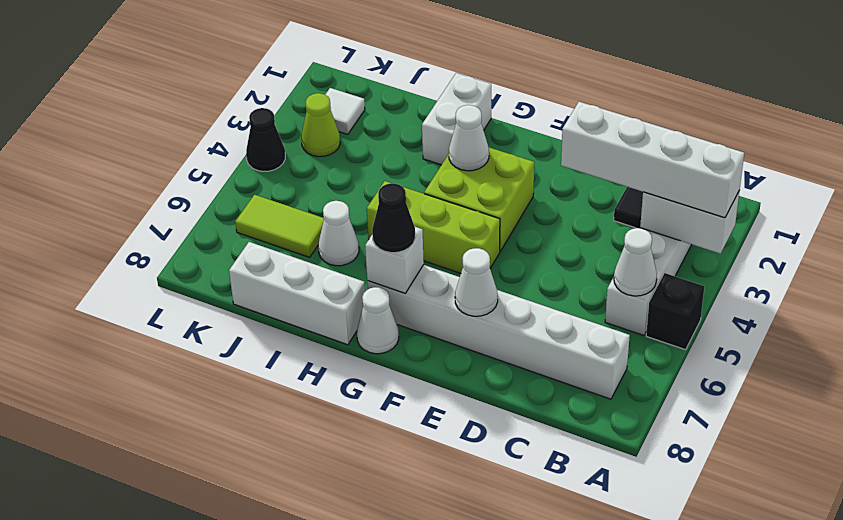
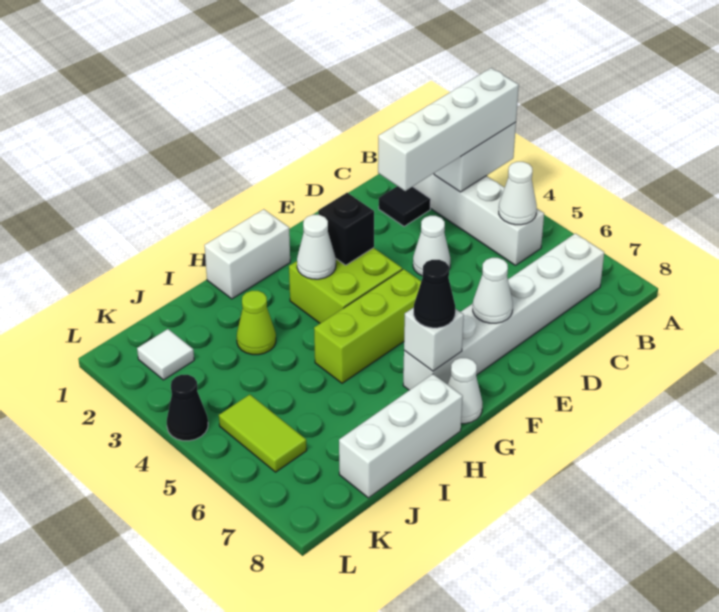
black 1x1 brick [646,273,704,350] -> black 1x1 brick moved to [318,193,374,265]
white 1x2 brick [422,73,491,165] -> white 1x2 brick turned to [204,209,290,299]
white 1x1 cone [318,201,359,266] -> white 1x1 cone moved to [413,216,450,276]
lime 1x2 tile [235,195,324,258] -> lime 1x2 tile turned to [219,395,307,472]
lime 1x1 cone [301,93,340,157] -> lime 1x1 cone moved to [237,291,276,355]

